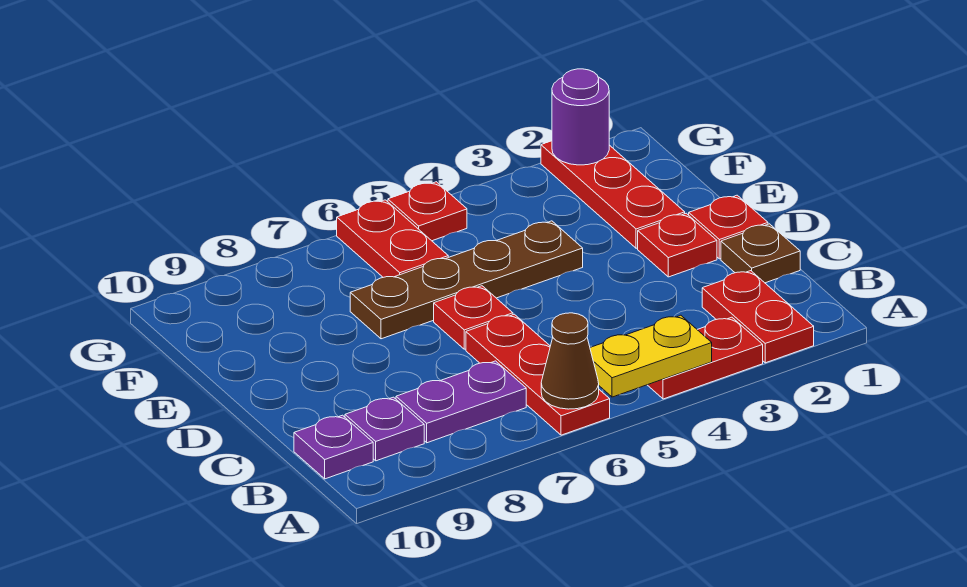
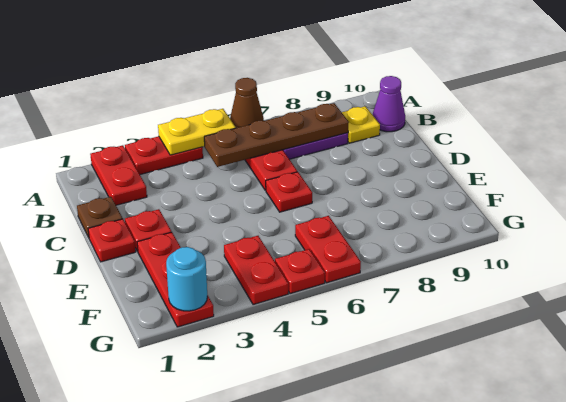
purple 1x1 plate [345,397,424,461] -> yellow 1x1 plate [342,106,380,143]
purple 1x1 plate [294,415,373,479] -> purple 1x1 cone [373,76,405,132]
brown 1x4 plate [350,221,583,339] -> brown 1x4 plate moved to [204,103,349,167]
none -> red 1x2 plate [224,236,288,305]
purple 1x1 round brick [552,69,609,165] -> cyan 1x1 round brick [166,247,207,311]

